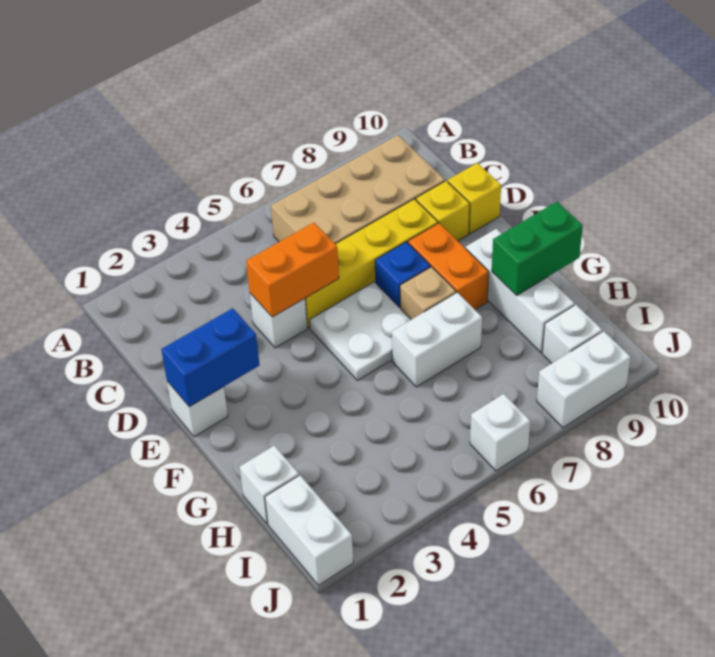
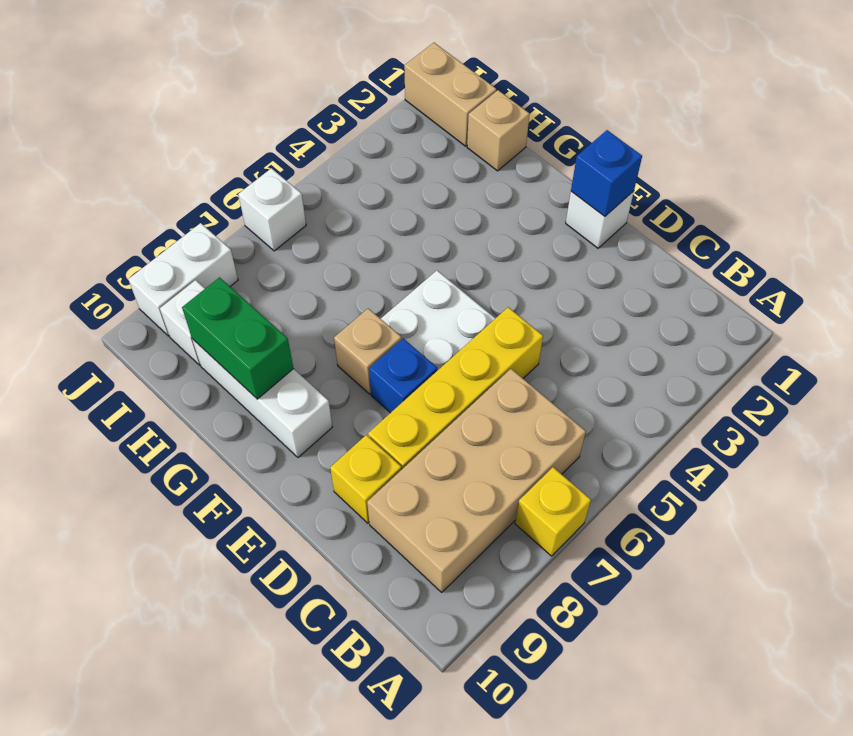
white 1x1 brick [250,293,307,348] -> none
orange 1x2 brick [246,222,339,317] -> none
yellow 1x1 brick [448,163,501,233] -> yellow 1x1 brick moved to [515,467,591,556]
blue 1x2 brick [161,308,260,407] -> blue 1x1 brick [571,130,642,216]
orange 1x2 brick [408,223,489,309] -> none
white 1x2 brick [392,292,482,387] -> none
green 1x2 brick [492,202,583,296] -> green 1x2 brick turned to [182,277,294,399]
white 1x1 brick [240,445,299,524] -> tan 1x1 brick [467,90,530,171]
white 1x2 brick [265,475,353,585] -> tan 1x2 brick [404,43,496,146]

